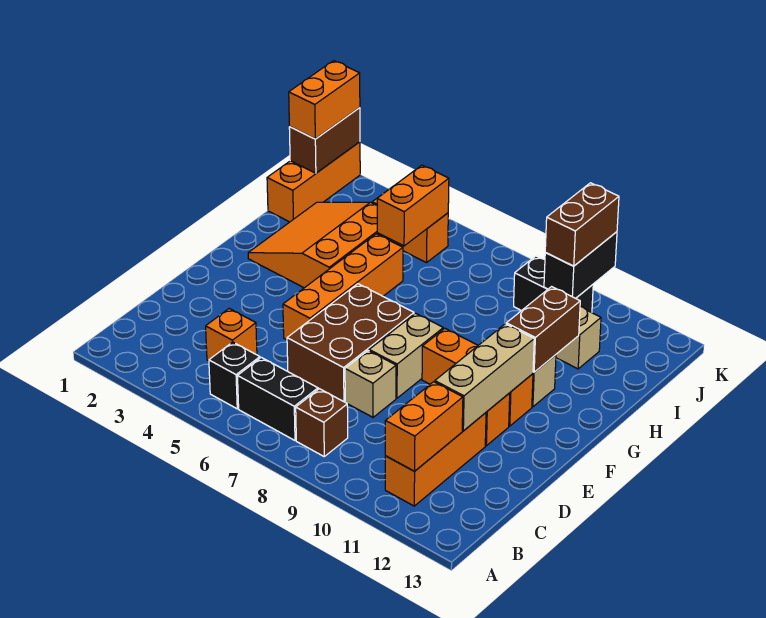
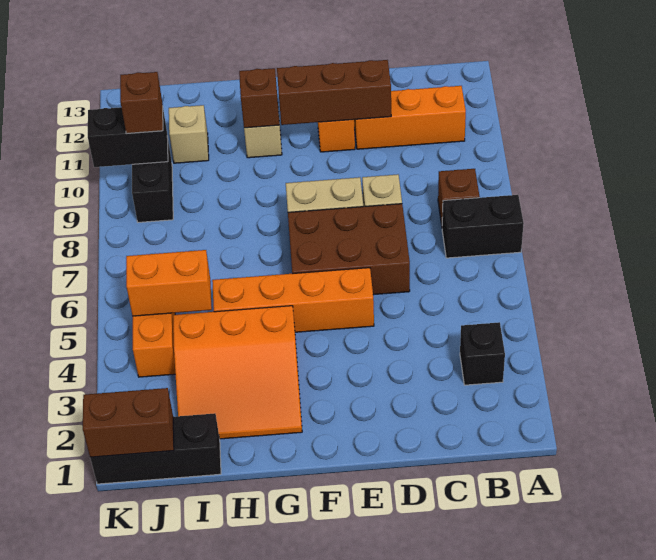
black 1x1 brick [209,342,260,409] -> black 1x1 brick moved to [460,322,505,385]
black 1x2 brick [238,357,318,440] -> black 1x2 brick turned to [442,195,524,258]
orange 1x2 brick [385,382,463,471] -> none
orange 1x1 brick [206,309,257,361] -> none
tan 1x3 brick [435,324,534,431] -> brown 1x3 brick [277,60,391,125]
orange 1x3 brick [422,328,533,426] -> none
brown 1x2 brick [506,287,580,372] -> brown 1x1 brick [239,68,279,128]
orange 1x3 brick [267,142,360,222] -> black 1x3 brick [90,413,221,484]
orange 1x2 brick [289,61,360,139] -> none
brown 1x2 brick [545,183,619,266] -> brown 1x1 brick [120,72,163,134]

